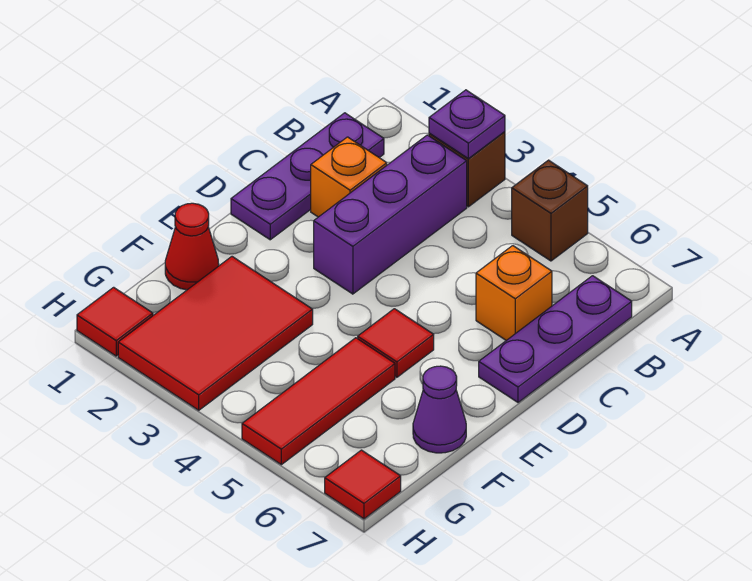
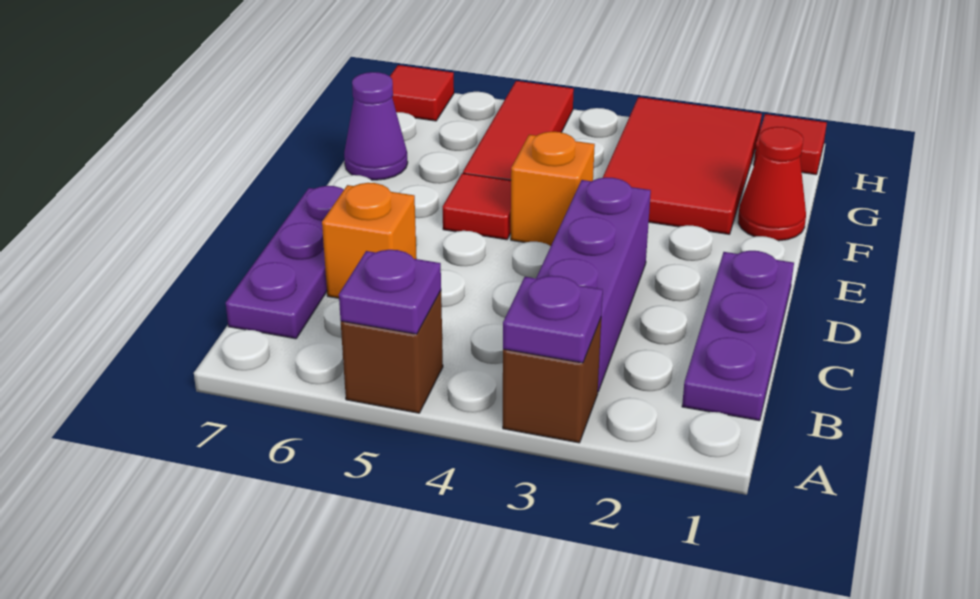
none -> purple 1x1 plate [339,250,441,334]
orange 1x1 brick [311,137,387,217] -> orange 1x1 brick moved to [511,132,595,246]

